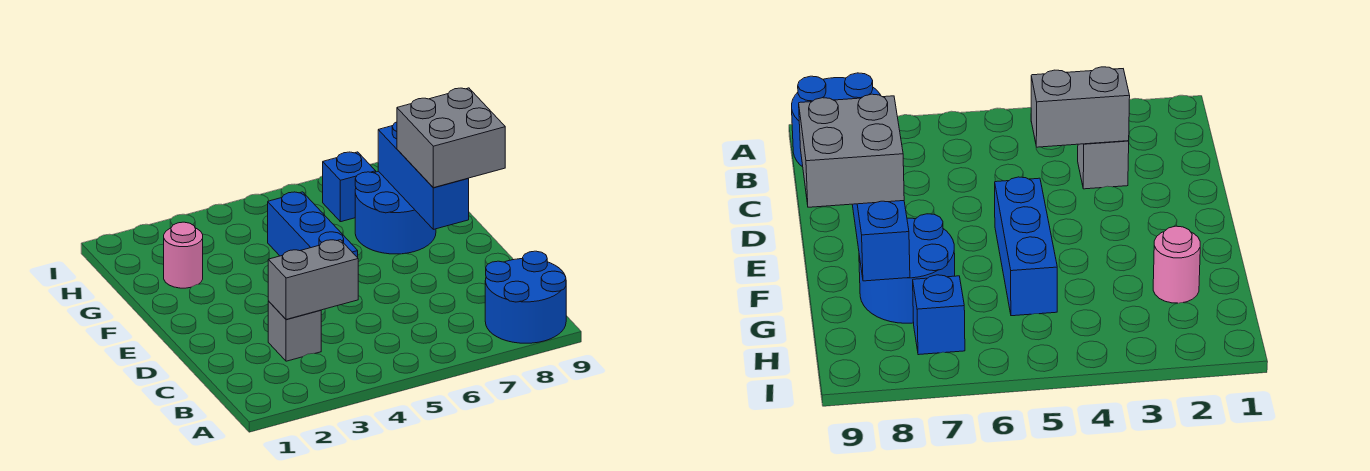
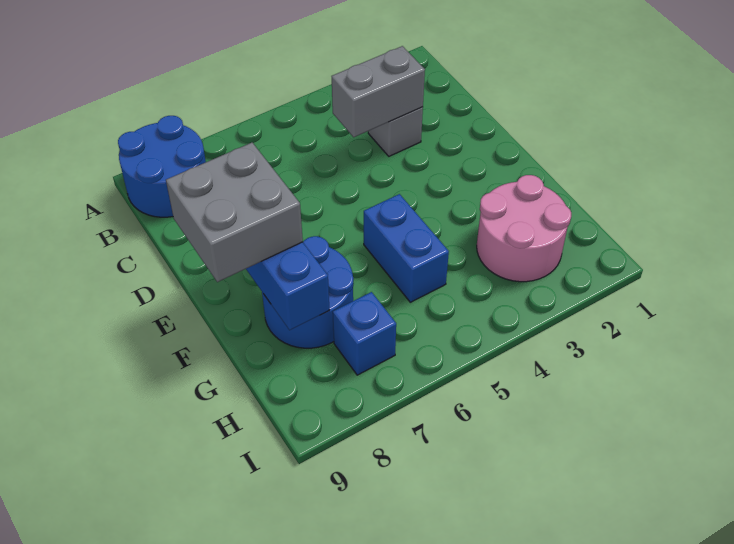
blue 1x3 brick [268,192,358,258] -> blue 1x2 brick [364,194,449,302]
pink 1x1 round brick [164,222,203,288] -> pink 2x2 round brick [477,175,571,282]

